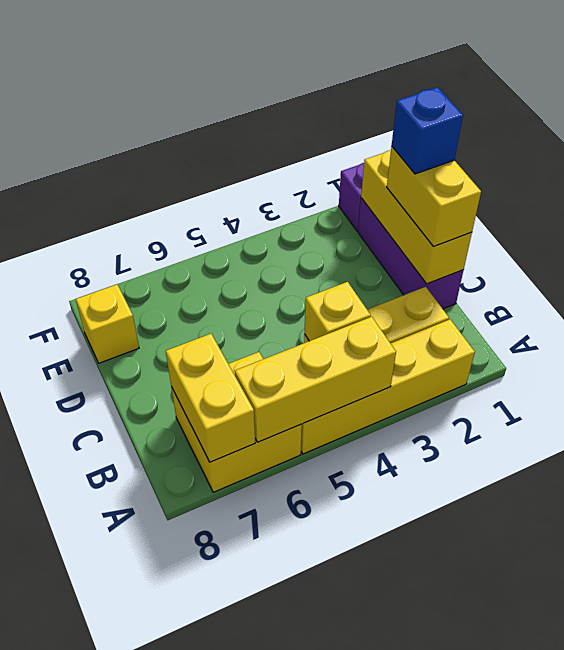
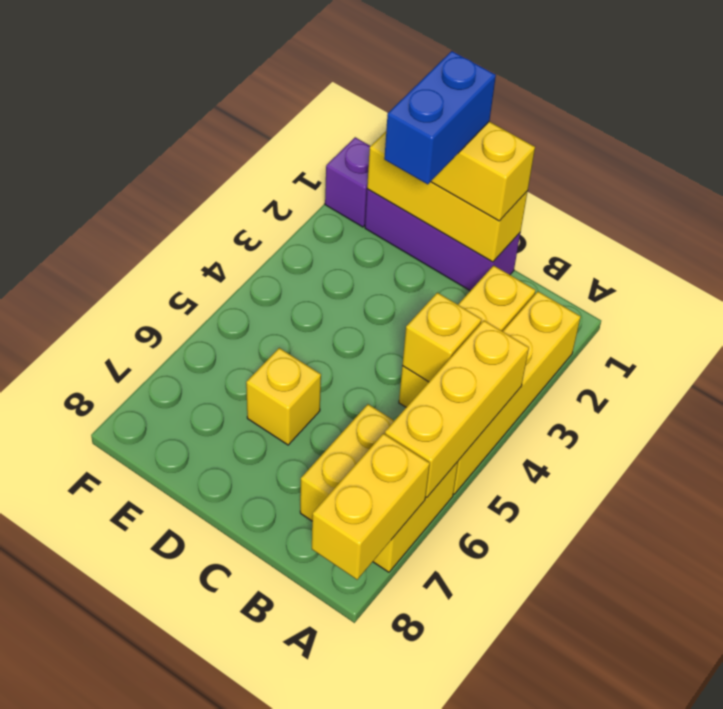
yellow 1x2 brick [166,334,255,462] -> yellow 1x2 brick turned to [312,433,430,580]
blue 1x1 brick [392,87,463,174] -> blue 1x2 brick [384,51,496,184]
yellow 1x1 brick [76,284,139,363] -> yellow 1x1 brick moved to [246,348,321,445]

